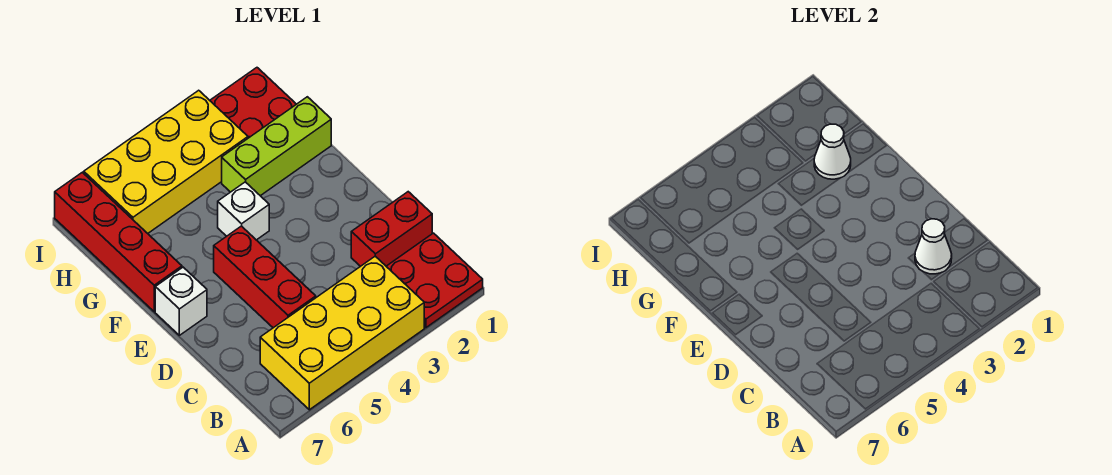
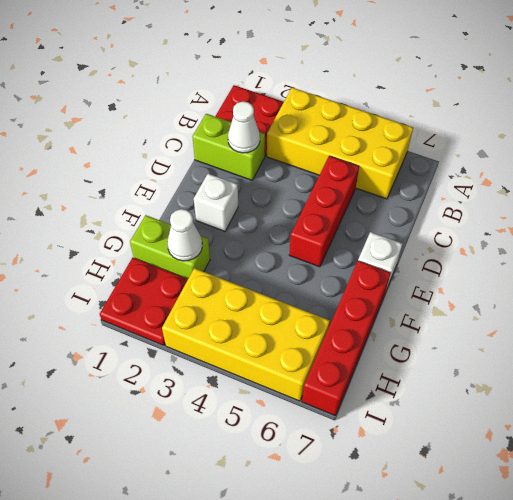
red 1x2 brick [351,192,432,266] -> lime 1x2 brick [192,114,265,180]
white 1x1 brick [218,182,269,240] -> white 1x1 brick moved to [194,174,238,231]
lime 1x3 brick [222,97,331,196] -> lime 1x2 brick [130,215,210,279]

